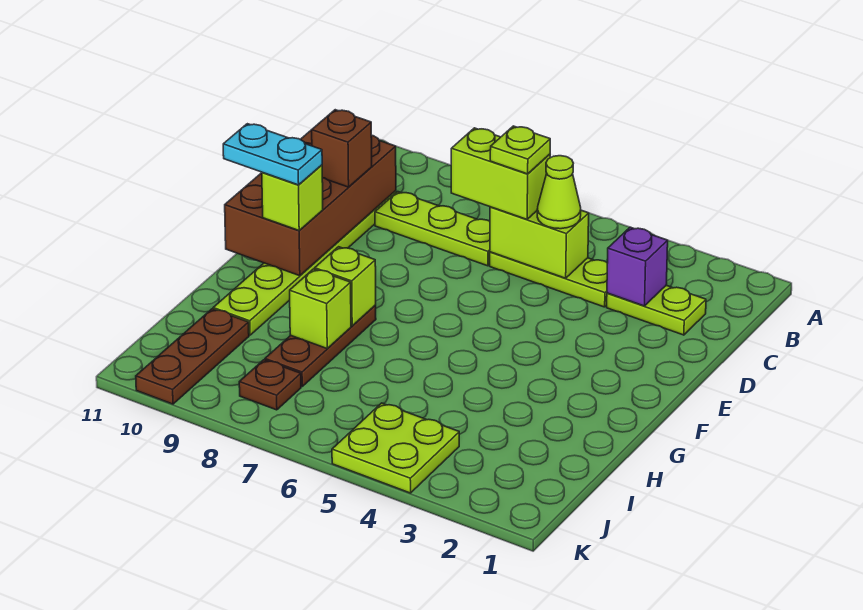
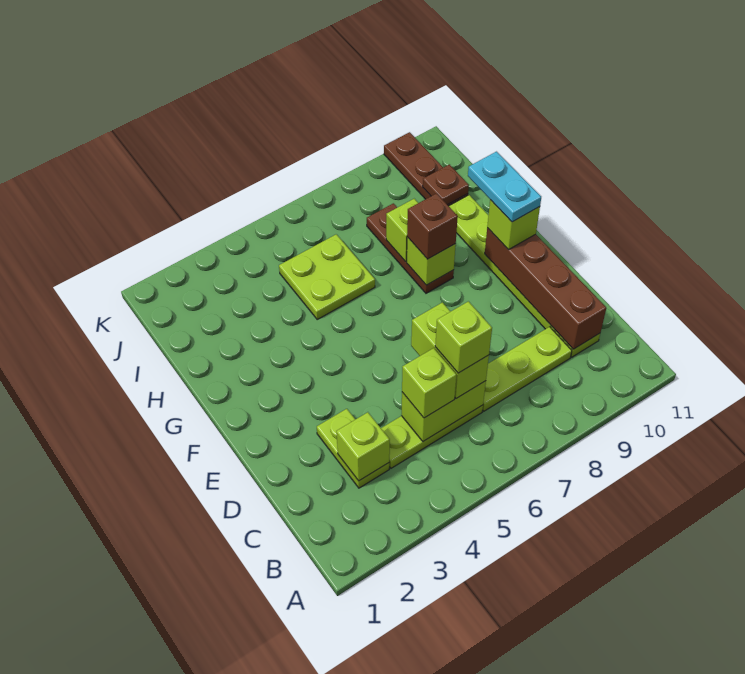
lime 1x2 plate [607,285,706,335] -> lime 1x2 plate turned to [317,409,389,488]
purple 1x1 brick [607,227,668,306] -> lime 1x1 brick [336,412,390,481]
lime 1x1 cone [537,156,581,229] -> lime 1x1 brick [402,348,456,418]
lime 1x2 brick [451,128,550,219] -> lime 1x2 brick turned to [411,302,489,398]
lime 1x1 plate [490,126,550,174] -> lime 1x1 brick [435,301,492,373]
brown 2x4 brick [225,130,396,276] -> brown 1x4 brick [485,228,606,349]
brown 1x1 brick [312,110,372,187] -> brown 1x1 brick moved to [407,193,458,259]
cyan 1x2 plate [223,124,322,185] -> cyan 1x2 plate turned to [468,152,541,222]
lime 2x2 plate [332,403,459,493] -> lime 2x2 plate moved to [279,234,375,319]
brown 1x1 plate [239,360,301,410] -> brown 1x1 plate moved to [423,164,469,205]

